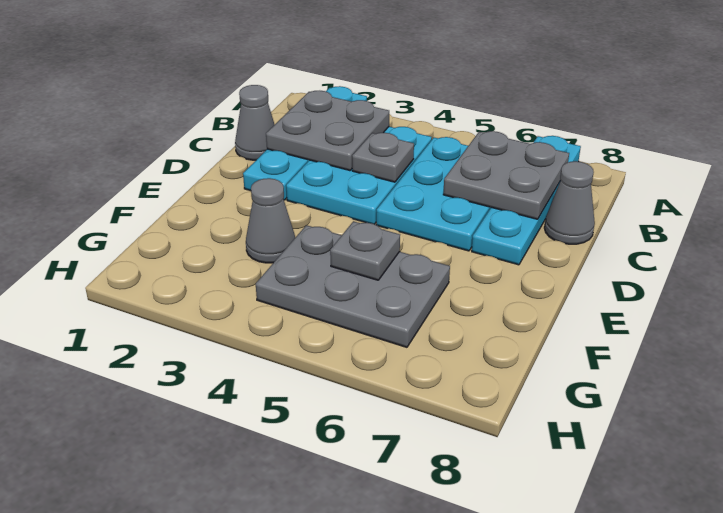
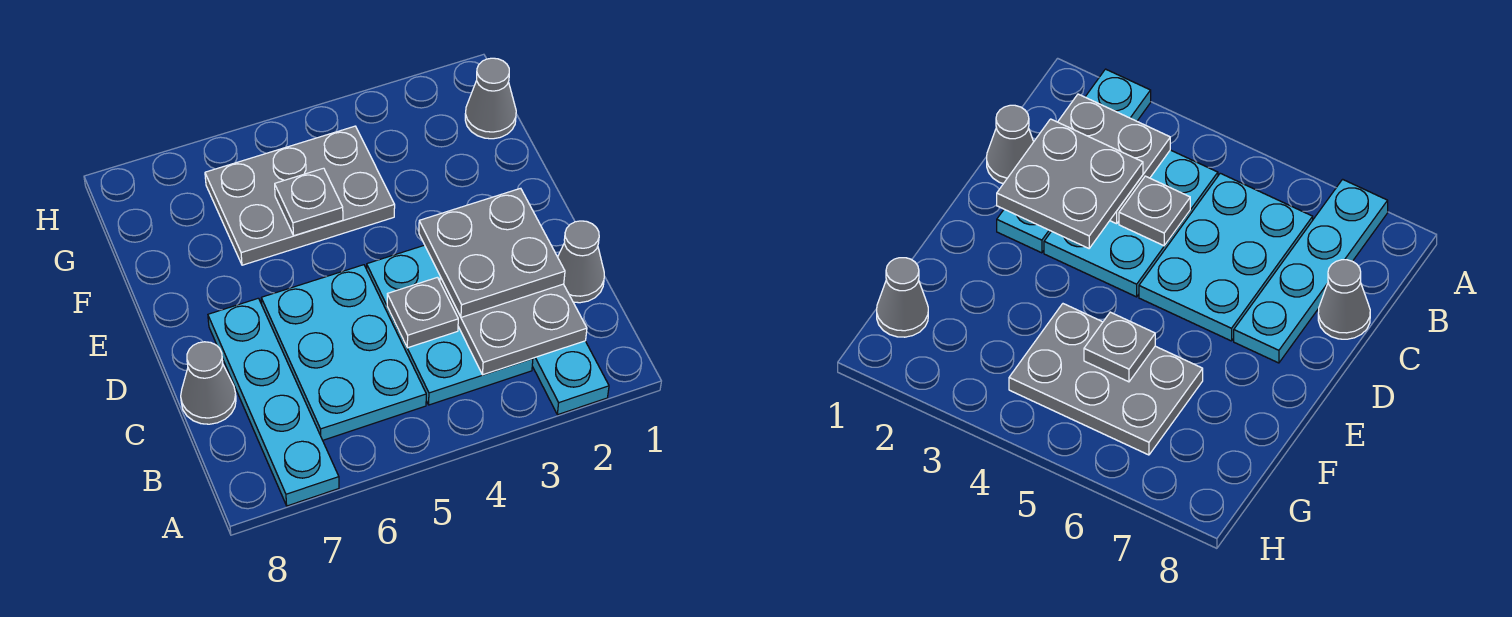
grey 2x2 plate [443,131,569,219] -> grey 2x2 plate moved to [419,188,565,317]
grey 1x1 cone [246,178,295,263] -> grey 1x1 cone moved to [465,58,516,139]

